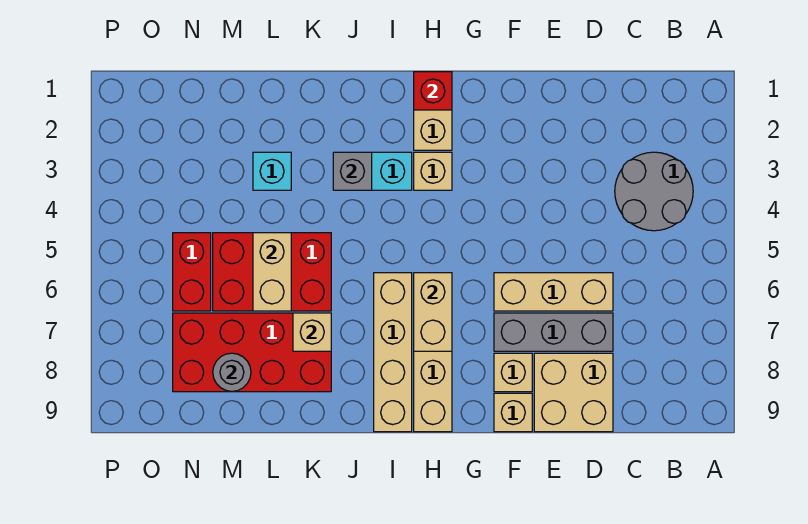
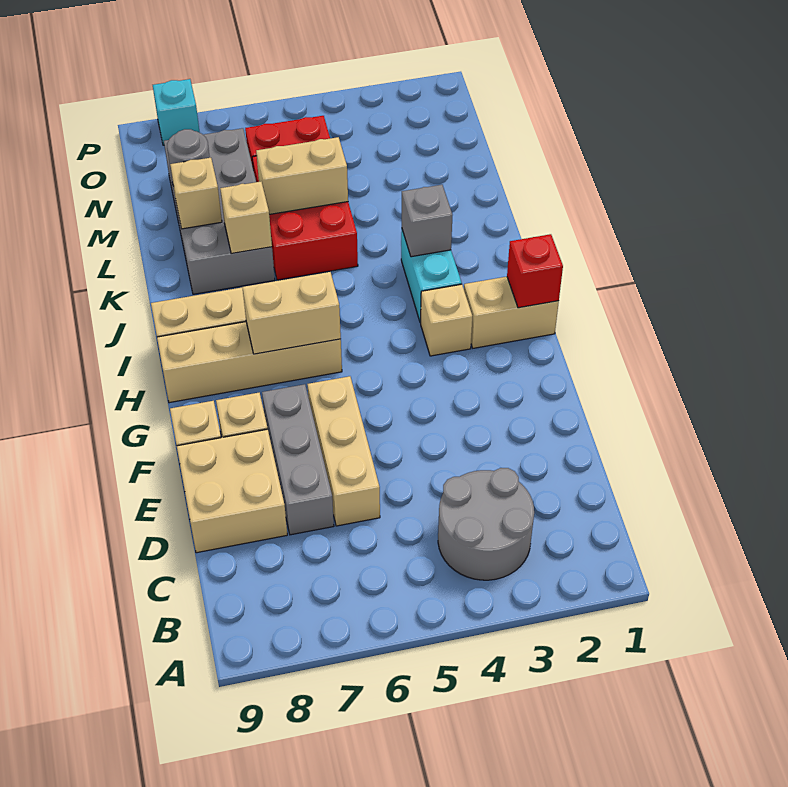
red 2x4 brick [173,313,331,392] -> grey 2x4 brick [164,128,275,294]
cyan 1x1 brick [253,152,291,190] -> cyan 1x1 brick moved to [153,79,200,145]
none -> tan 1x1 brick [170,158,222,229]

